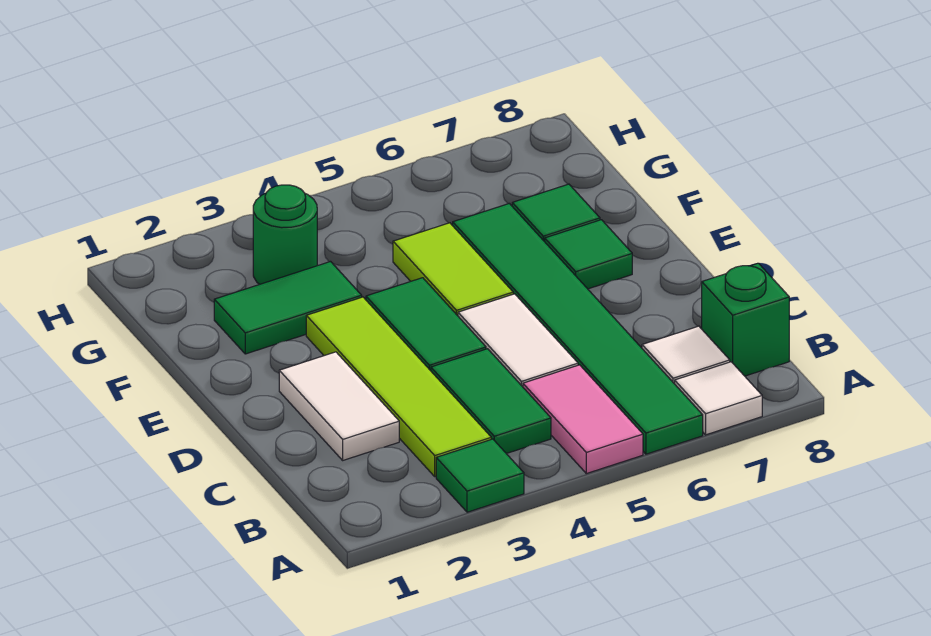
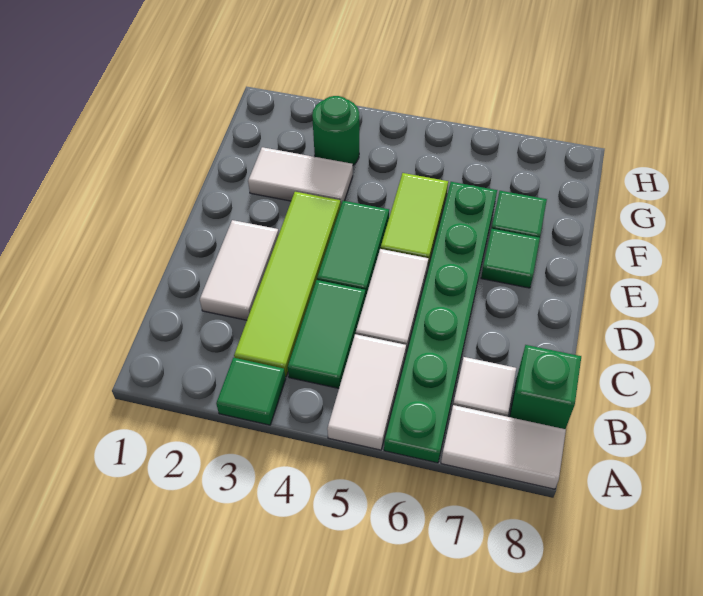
pink 1x2 tile [523,365,643,474] -> white 1x2 tile [327,334,406,450]
green 1x6 tile [453,203,703,454] -> green 1x6 plate [384,182,497,463]
white 1x1 tile [675,362,762,435] -> white 1x2 tile [441,405,566,489]
green 1x2 tile [214,262,362,354] -> white 1x2 tile [248,147,353,204]

